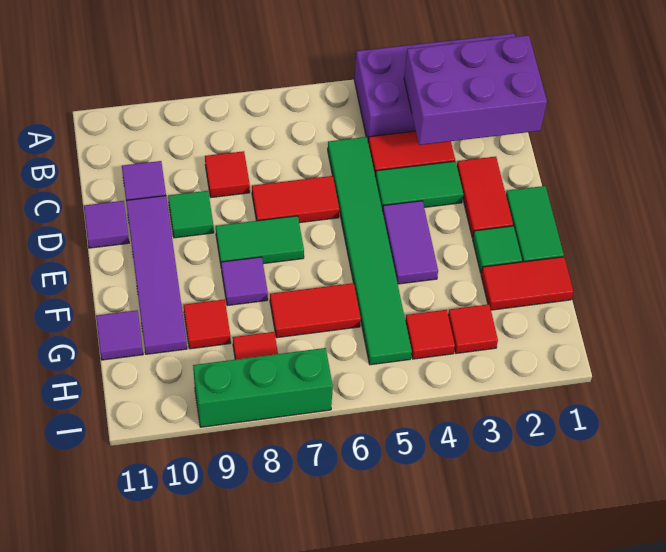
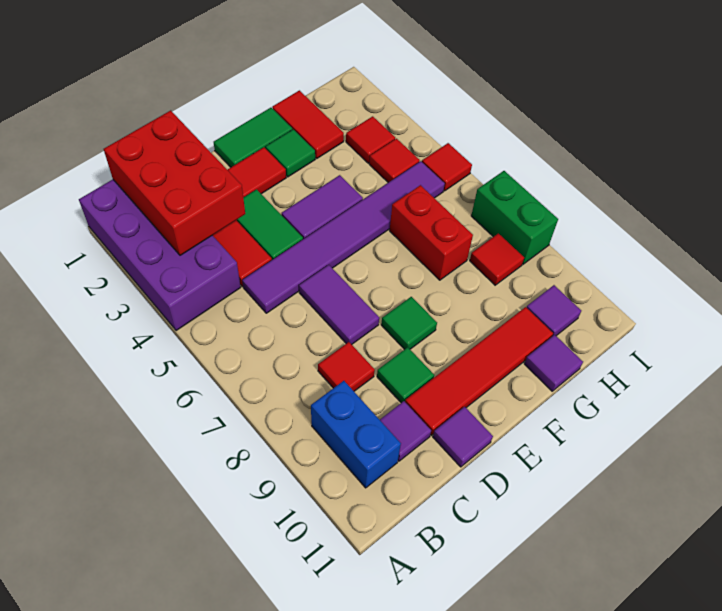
purple 2x3 brick [404,35,547,145] -> red 2x3 brick [104,110,245,255]
none -> blue 1x2 brick [311,381,401,488]
green 1x6 tile [328,137,412,365] -> purple 1x6 tile [242,161,445,313]
red 1x2 tile [252,176,339,223] -> purple 1x2 tile [299,265,379,344]
purple 1x4 tile [126,196,187,354] -> red 1x4 tile [405,307,553,435]
green 1x2 tile [216,216,304,264] -> green 1x1 tile [381,297,437,350]
purple 1x1 tile [221,257,268,306] -> purple 1x1 tile moved to [526,285,581,336]
red 1x2 tile [270,283,361,338] -> red 1x2 brick [390,185,473,280]
red 1x1 tile [184,299,231,349] -> red 1x1 tile moved to [422,143,472,191]
green 1x3 brick [193,348,333,427] -> green 1x2 brick [471,171,558,264]

